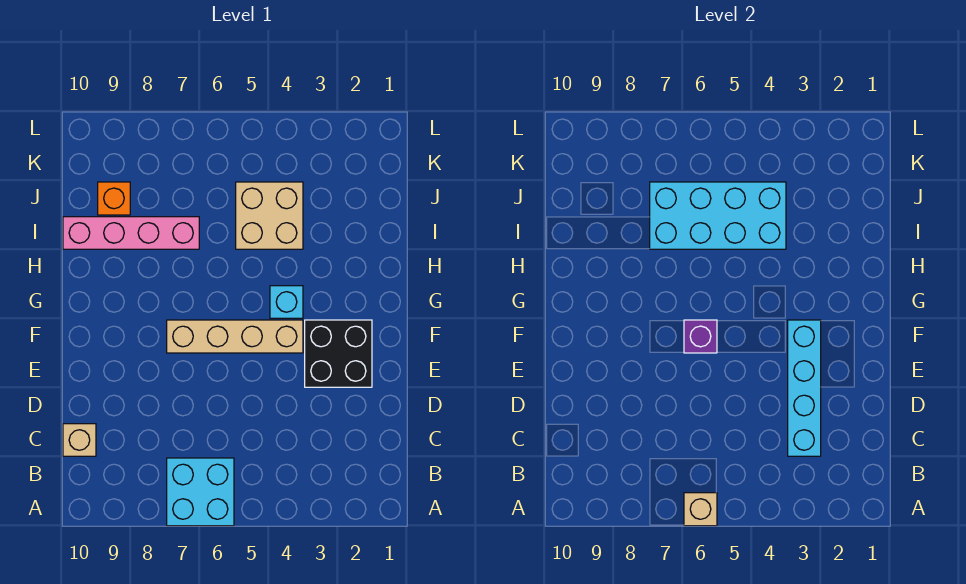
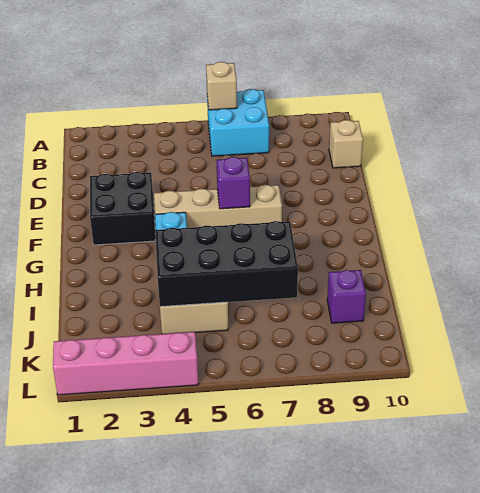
cyan 1x4 brick [788,320,821,456] -> none
cyan 2x4 brick [650,182,786,249] -> black 2x4 brick [155,221,298,307]
pink 1x4 brick [63,217,199,249] -> pink 1x4 brick moved to [53,332,199,395]
orange 1x1 brick [98,182,130,215] -> purple 1x1 brick [327,270,366,323]

